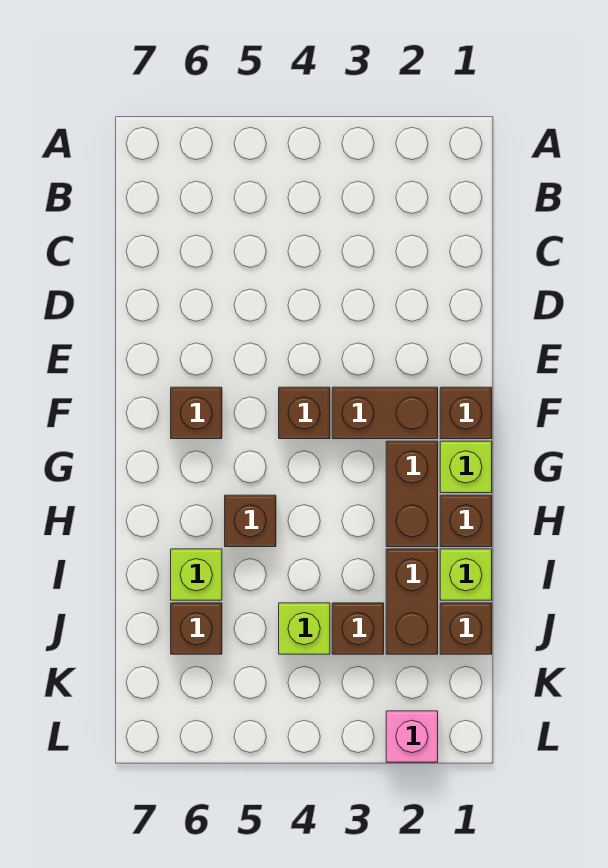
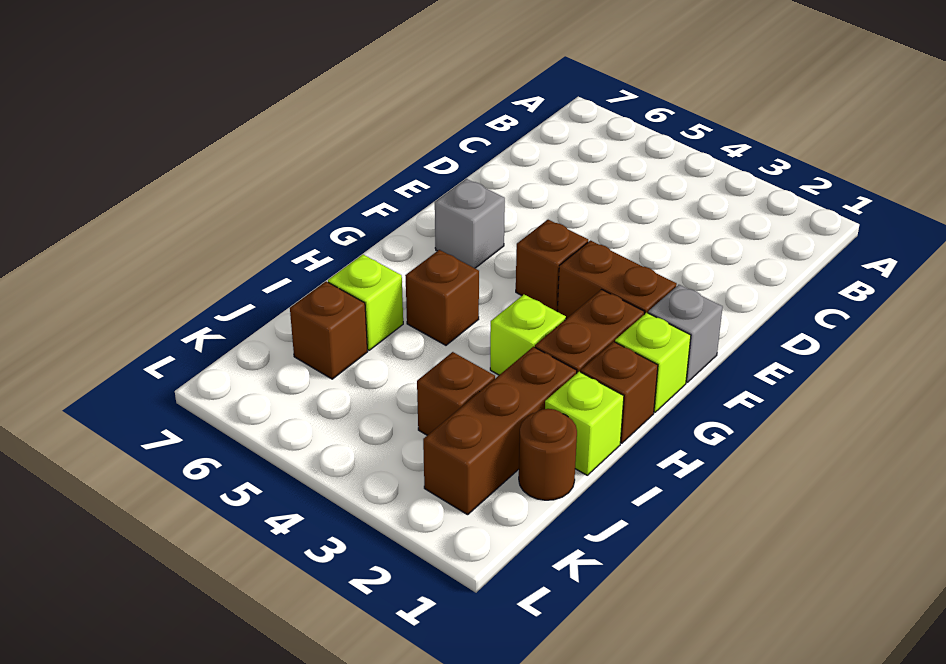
brown 1x1 brick [440,387,492,439] -> grey 1x1 brick [648,285,723,382]
brown 1x1 brick [171,387,222,439] -> grey 1x1 brick [435,179,505,268]
brown 1x2 brick [386,549,438,654] -> brown 1x3 brick [423,347,577,515]
brown 1x1 brick [440,603,492,654] -> brown 1x1 round brick [519,409,577,500]
lime 1x1 brick [279,603,330,654] -> lime 1x1 brick moved to [490,295,566,375]
pink 1x1 brick [386,711,438,762] -> none

